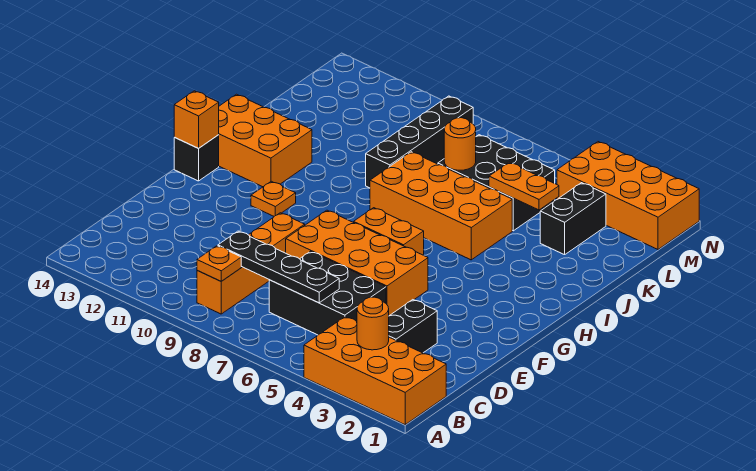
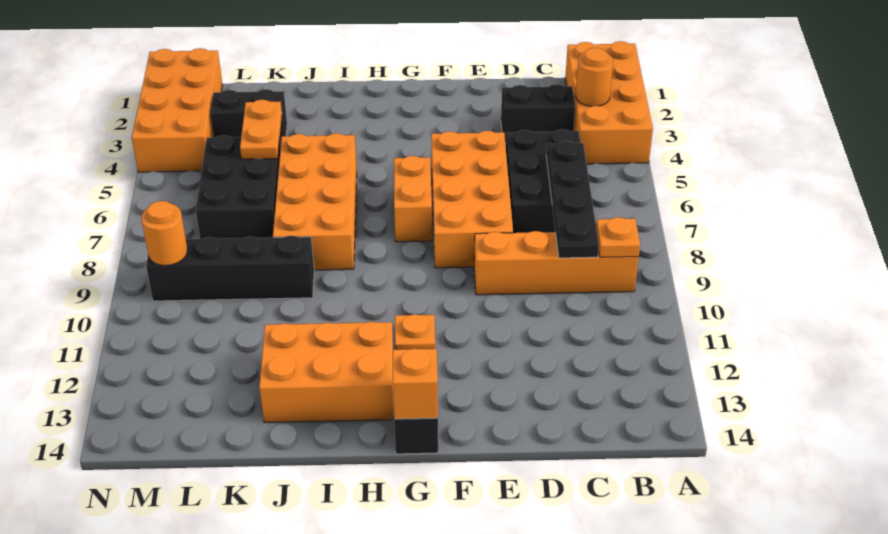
orange 2x3 brick [219,94,312,187] -> orange 2x3 brick turned to [259,322,393,422]
orange 1x1 round brick [444,118,476,170] -> orange 1x1 round brick moved to [141,201,187,266]

